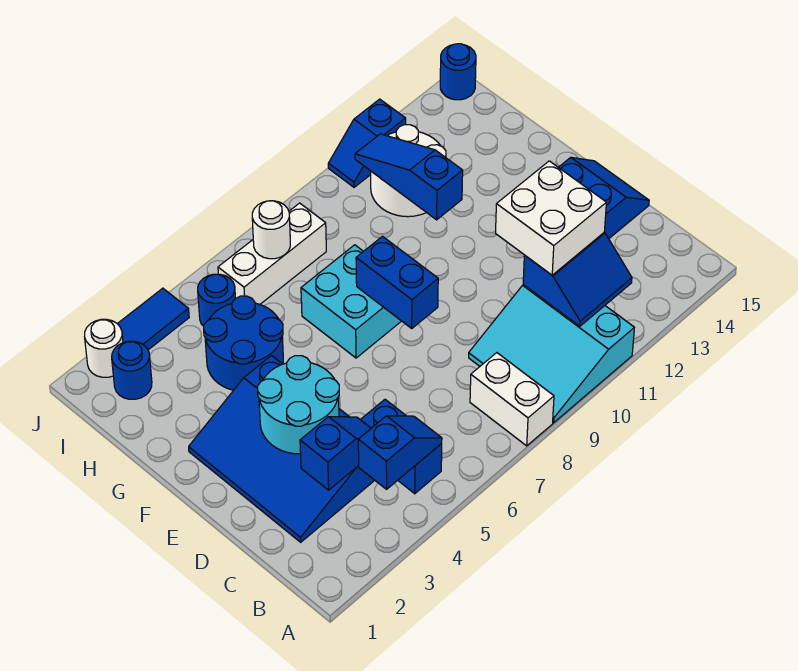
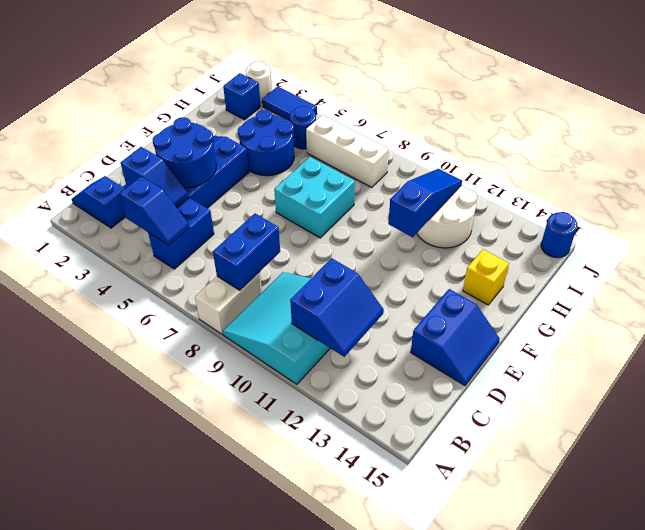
blue 2x2 slope [523,232,632,326] -> blue 2x2 slope turned to [290,258,384,357]
white 2x2 brick [496,161,606,275] -> none
cyan 2x2 round brick [258,356,339,454] -> blue 2x2 round brick [153,117,216,188]
blue 1x2 brick [356,237,438,328] -> blue 1x2 brick moved to [213,214,280,290]
none -> yellow 1x1 brick [463,249,509,305]
blue 1x1 round brick [112,341,152,399] -> blue 1x1 brick [223,73,261,120]
white 1x1 round brick [252,201,290,259] -> none
blue 1x2 slope [328,99,406,187] -> blue 1x2 slope moved to [72,176,126,228]

